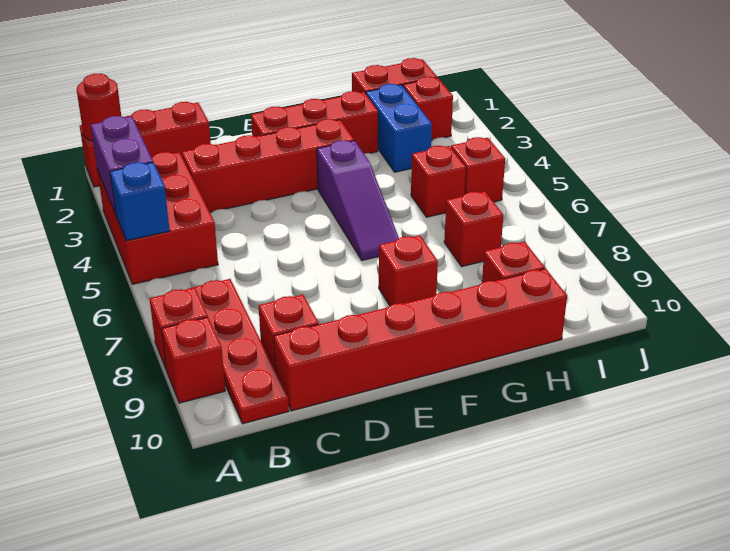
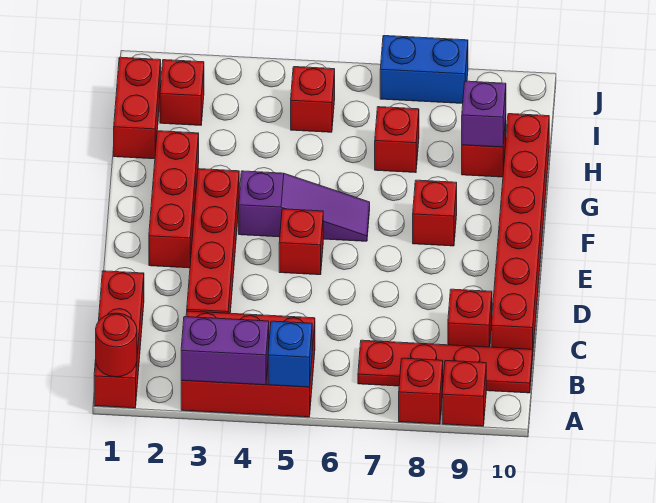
blue 1x2 brick [366,84,432,172] -> blue 1x2 brick moved to [380,36,468,104]
red 1x1 brick [411,146,466,217] -> red 1x1 brick moved to [279,209,323,275]
none -> purple 1x1 brick [462,81,506,147]

